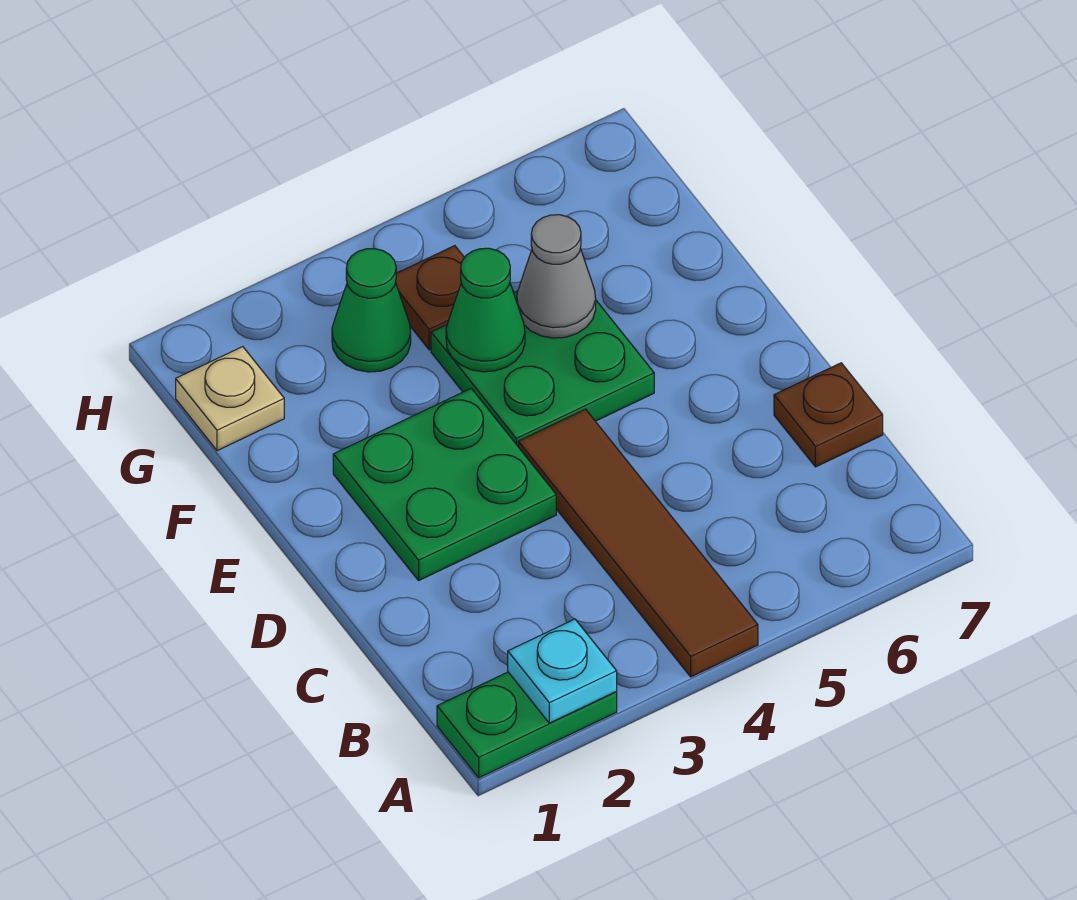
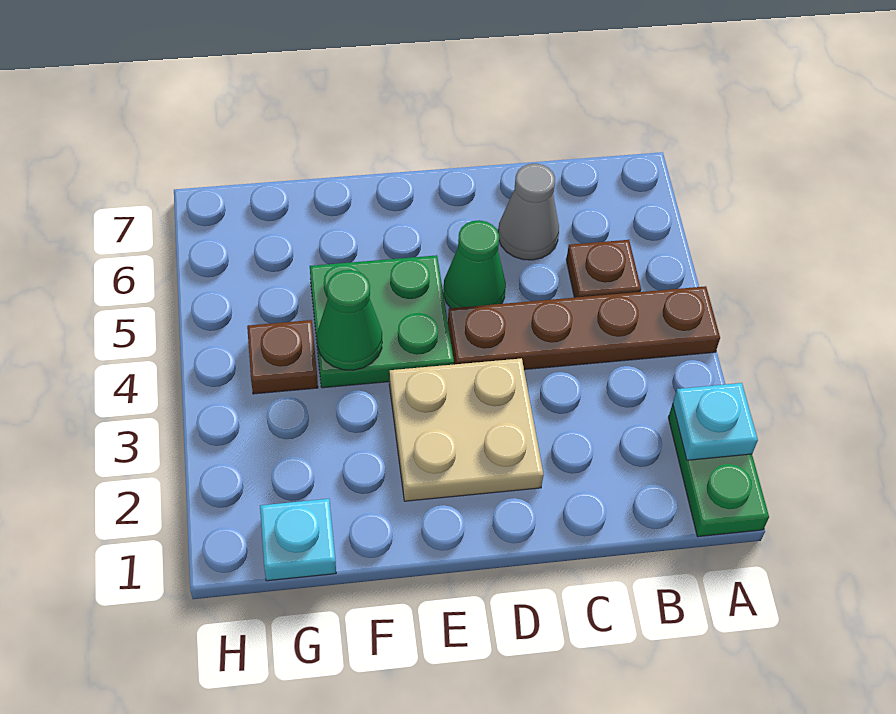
brown 1x4 tile [518,409,758,677] -> brown 1x4 plate [448,286,720,370]
brown 1x1 plate [774,363,883,467] -> brown 1x1 plate moved to [566,240,641,298]
green 2x2 plate [333,388,556,580] -> tan 2x2 plate [389,358,544,501]
grey 1x1 cone [517,215,596,338] -> grey 1x1 cone moved to [498,164,559,260]
tan 1x1 plate [176,347,284,451] -> cyan 1x1 plate [260,499,336,581]
green 1x1 cone [332,249,411,372] -> green 1x1 cone moved to [443,220,506,308]

